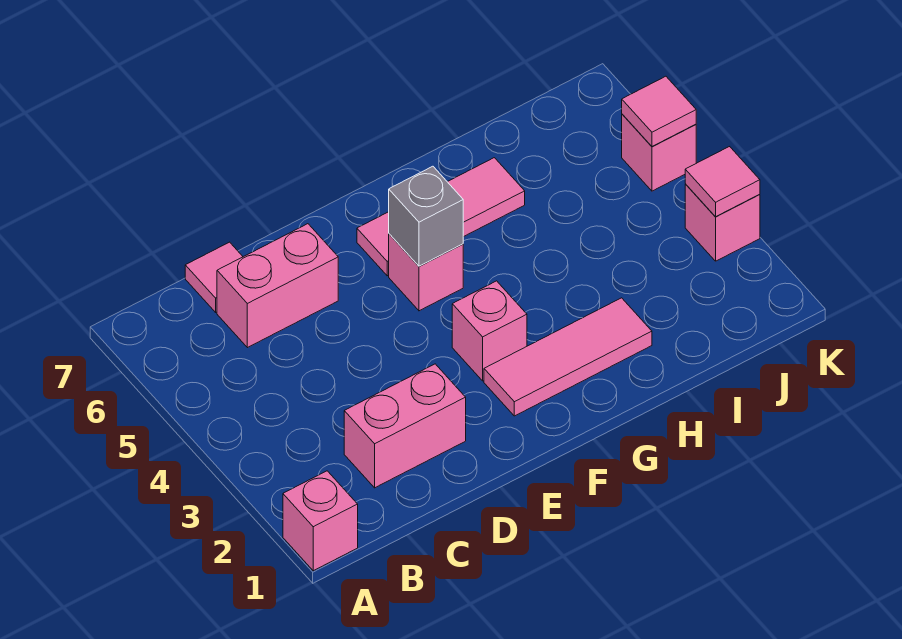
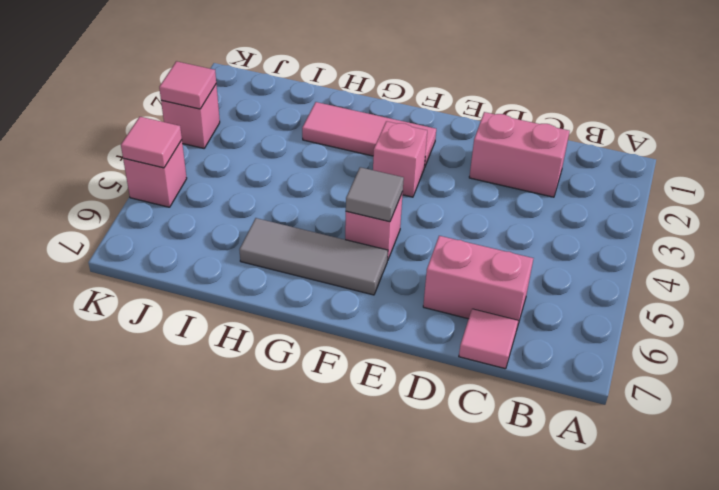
pink 1x1 brick [283,471,358,571] -> none
grey 1x1 brick [389,166,463,266] -> grey 1x1 tile [346,167,404,222]
pink 1x3 tile [357,158,525,276] -> grey 1x3 tile [239,218,388,295]

